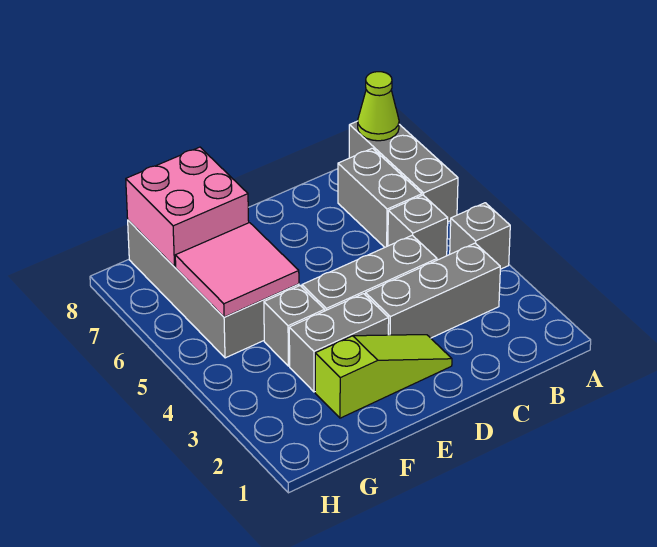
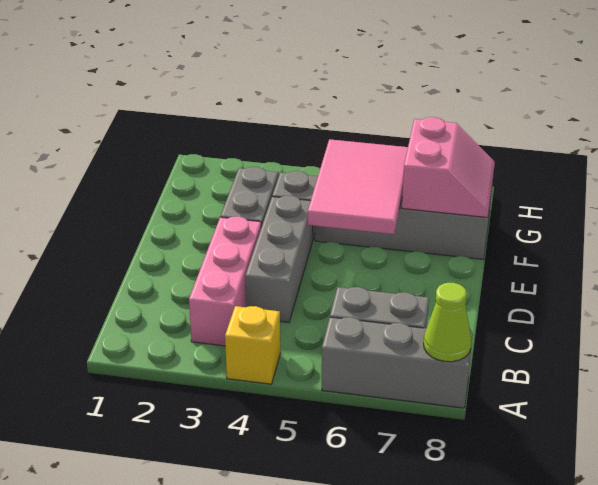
grey 1x1 brick [450,203,510,269] -> yellow 1x1 brick [225,306,280,384]
grey 1x3 brick [365,243,500,338] -> pink 1x3 brick [189,216,261,346]
grey 1x1 brick [388,195,448,260] -> none
lime 1x3 slope [315,335,452,418] -> none
pink 2x2 tile [175,223,299,317] -> pink 2x3 tile [308,139,408,234]
pink 2x2 brick [126,147,249,267] -> pink 2x2 slope [402,117,495,218]

